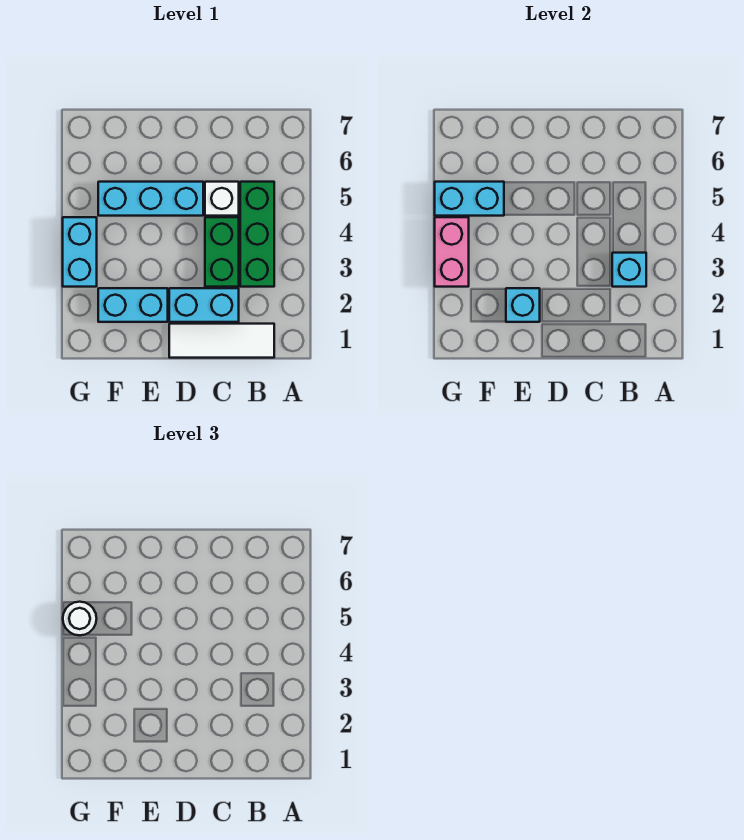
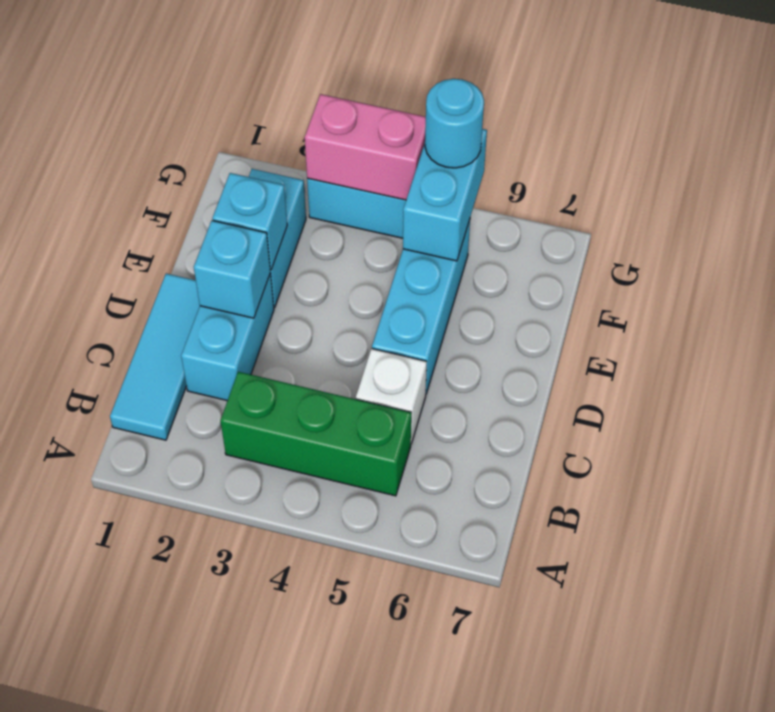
white 1x3 tile [169,324,274,358] -> cyan 1x3 tile [110,274,200,440]
cyan 1x1 brick [612,253,646,287] -> cyan 1x1 brick moved to [194,220,270,318]
green 1x2 brick [205,217,239,287] -> none
white 1x1 round brick [63,602,97,635] -> cyan 1x1 round brick [425,79,484,168]

